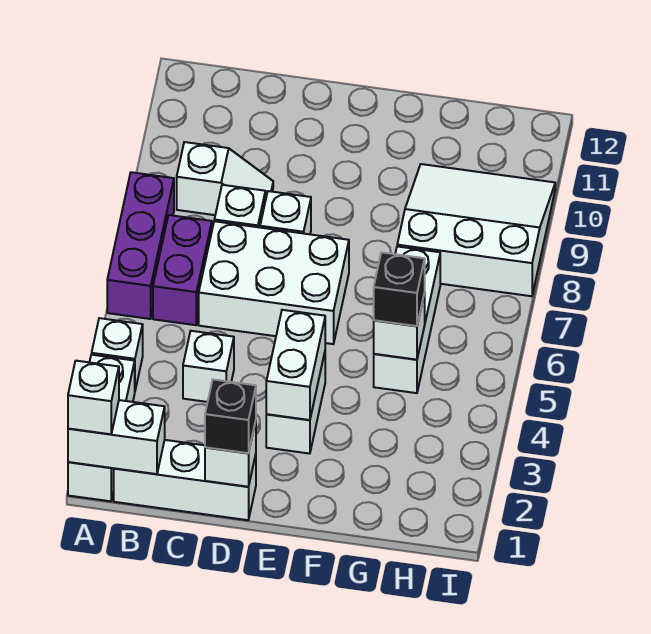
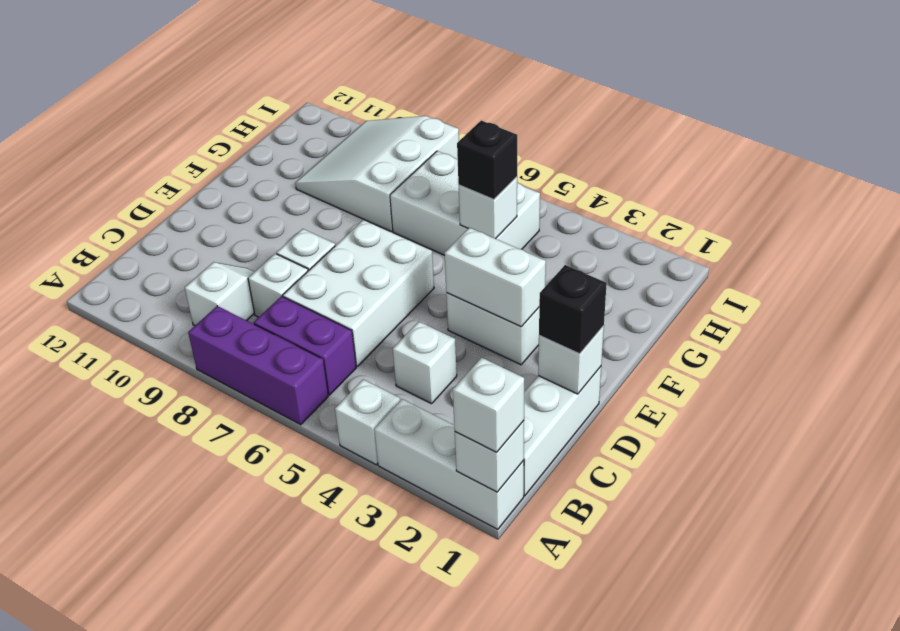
white 1x2 brick [68,400,165,474] -> white 1x1 brick [455,421,524,492]
white 1x3 brick [374,246,440,393] -> white 2x3 brick [390,151,540,255]

